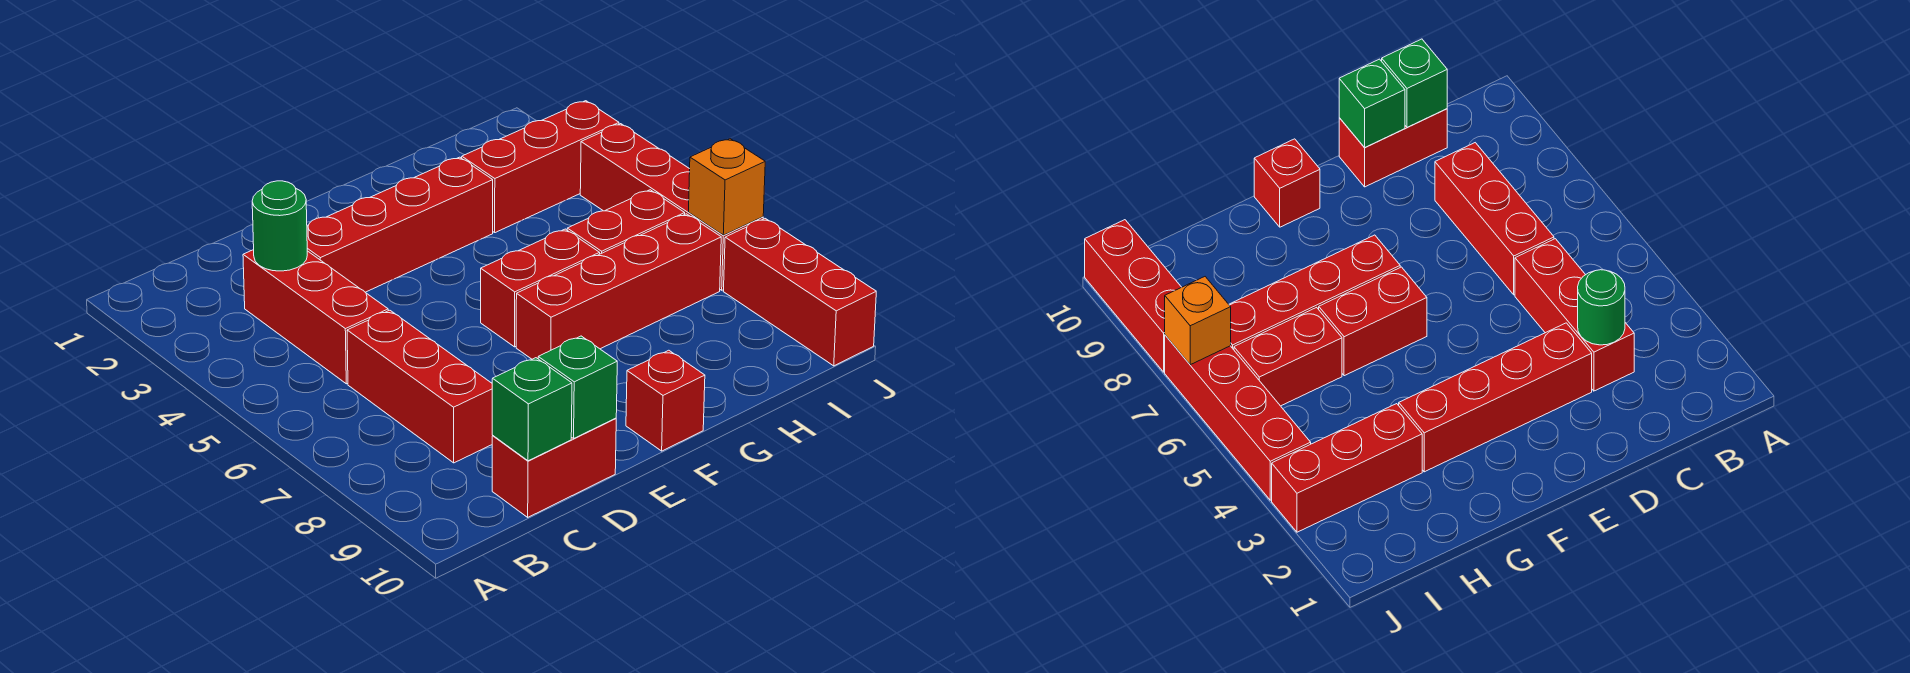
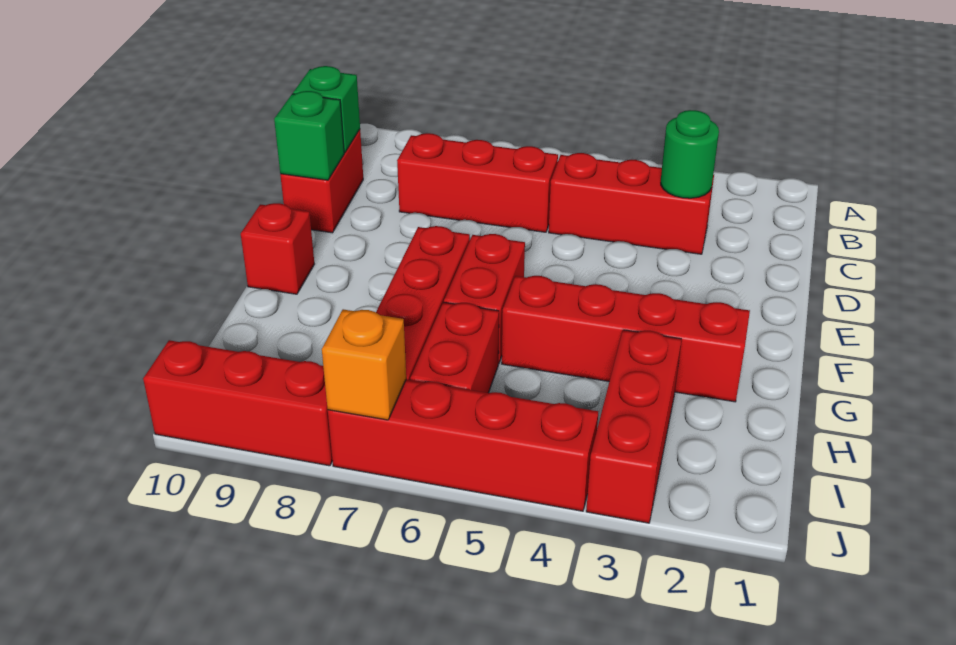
red 1x4 brick [307,157,493,292] -> red 1x4 brick turned to [502,276,750,402]

